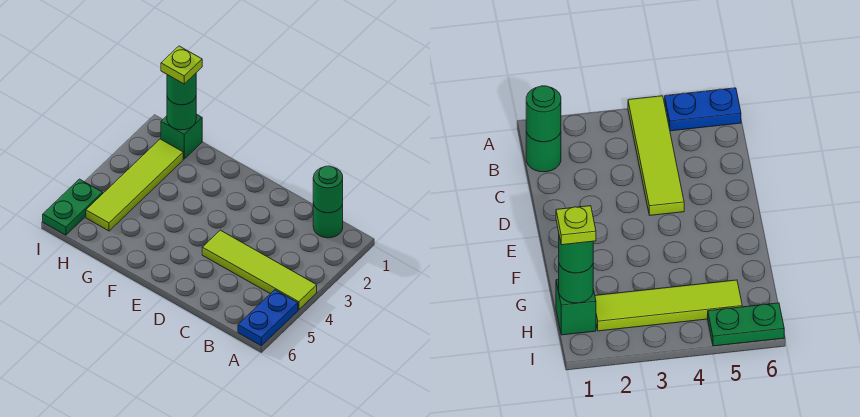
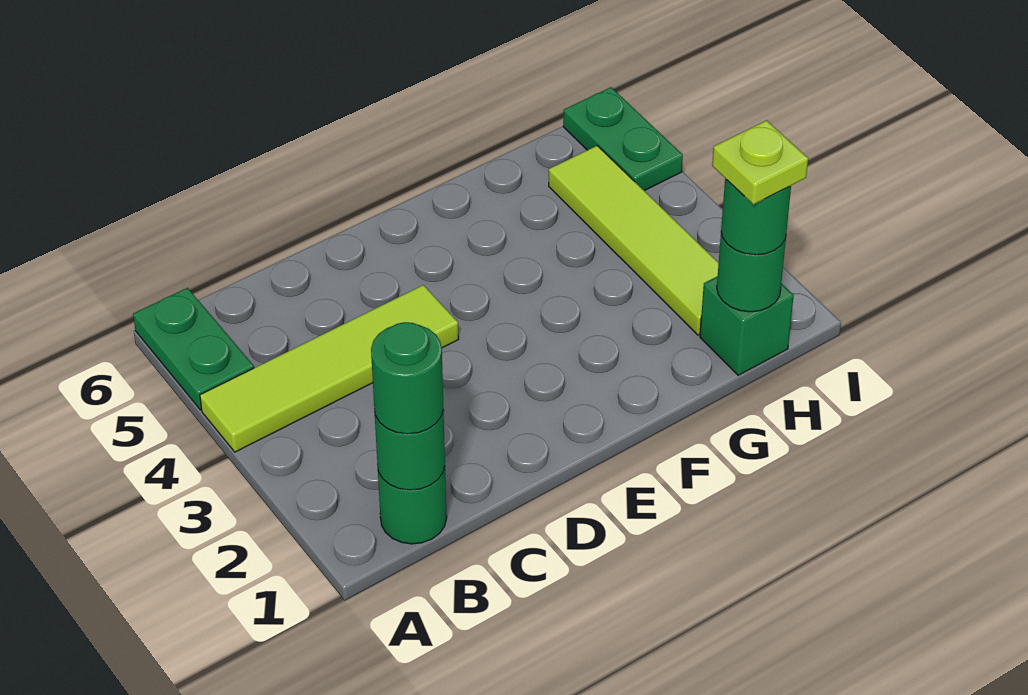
blue 1x2 plate [238,290,298,345] -> green 1x2 plate [133,288,254,410]
none -> green 1x1 round brick [371,322,443,434]

